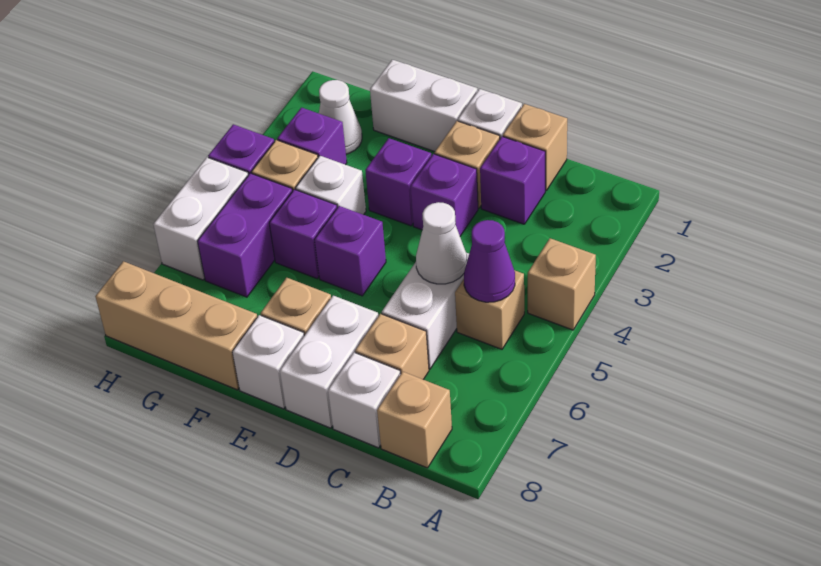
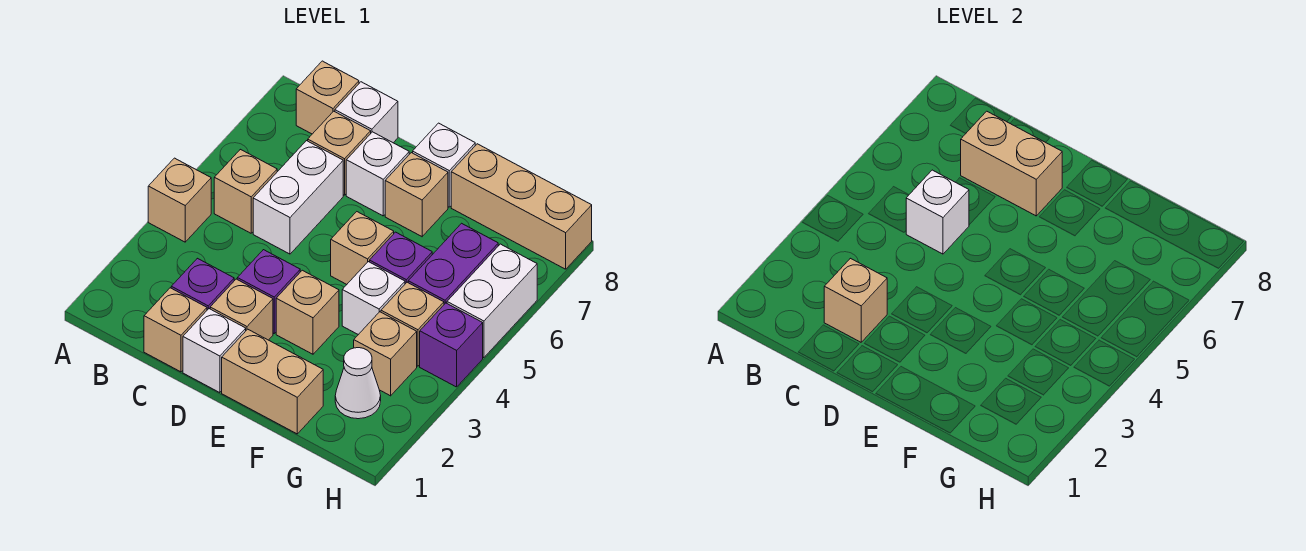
purple 1x1 cone [464,220,515,302] -> none
none -> tan 1x1 brick [824,258,887,342]
white 1x1 cone [416,202,467,284] -> white 1x1 brick [906,170,969,254]
none -> tan 1x2 brick [961,111,1062,216]
white 1x2 brick [280,296,378,428] -> white 1x1 brick [346,132,409,216]
white 1x2 brick [370,60,477,152] -> tan 1x2 brick [222,329,323,434]
purple 1x1 brick [365,138,431,226] -> tan 1x1 brick [276,270,339,354]
purple 1x1 brick [315,206,386,296] -> tan 1x1 brick [331,212,394,284]
purple 1x1 brick [277,107,347,165] -> tan 1x1 brick [354,312,417,396]

